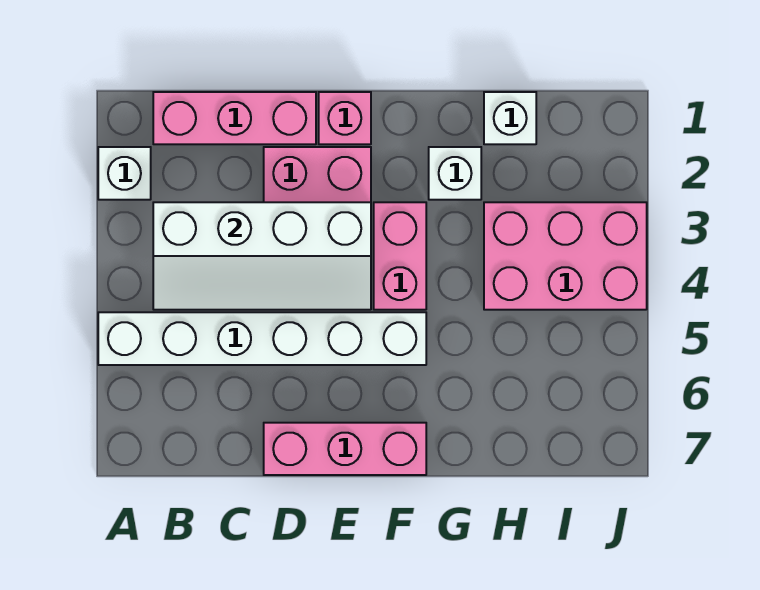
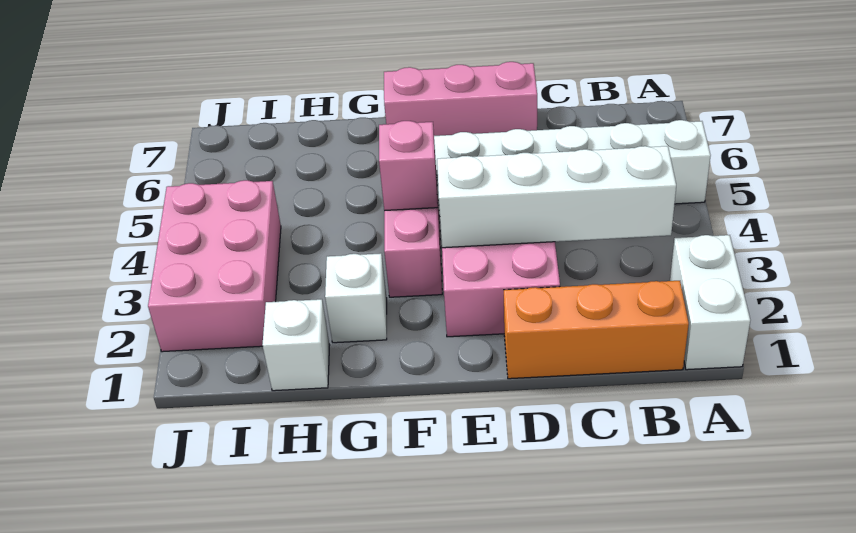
white 1x1 brick [98,147,151,200] -> white 1x2 brick [670,235,750,370]
pink 1x3 brick [153,92,316,144] -> orange 1x3 brick [504,281,689,379]
pink 1x1 brick [319,92,371,144] -> pink 1x1 brick moved to [379,121,438,211]
pink 2x3 brick [484,202,647,310] -> pink 2x3 brick turned to [148,180,281,352]

